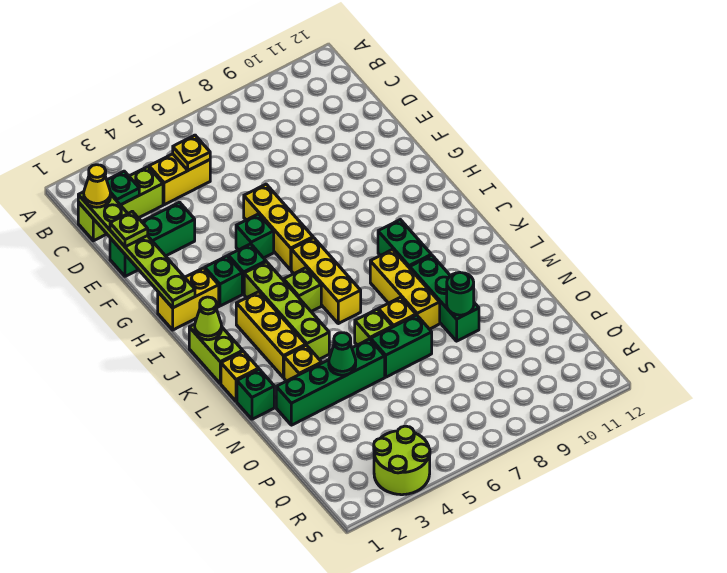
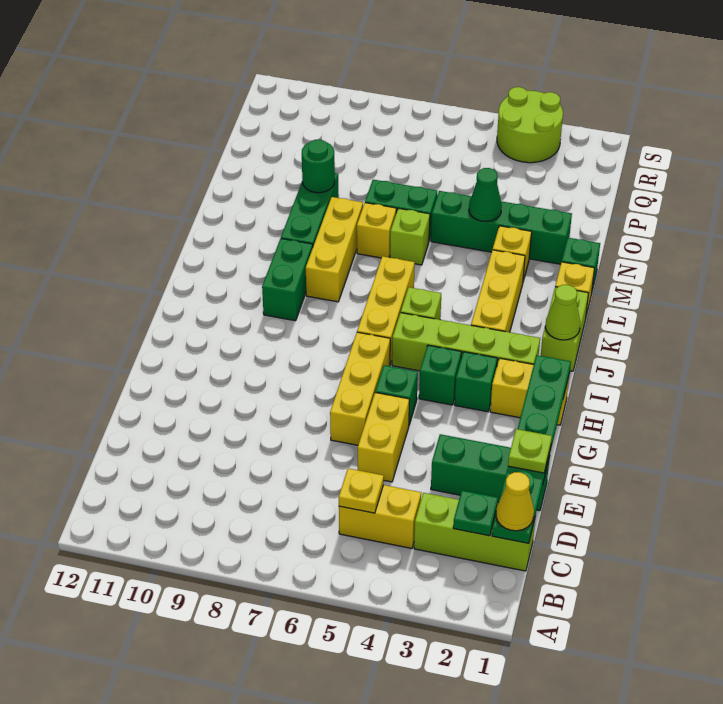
lime 1x6 plate [78,192,195,308] -> green 1x6 plate [492,355,571,544]
none -> yellow 1x2 brick [358,393,409,482]
lime 1x4 brick [244,262,329,359] -> lime 1x4 brick turned to [392,313,540,371]

